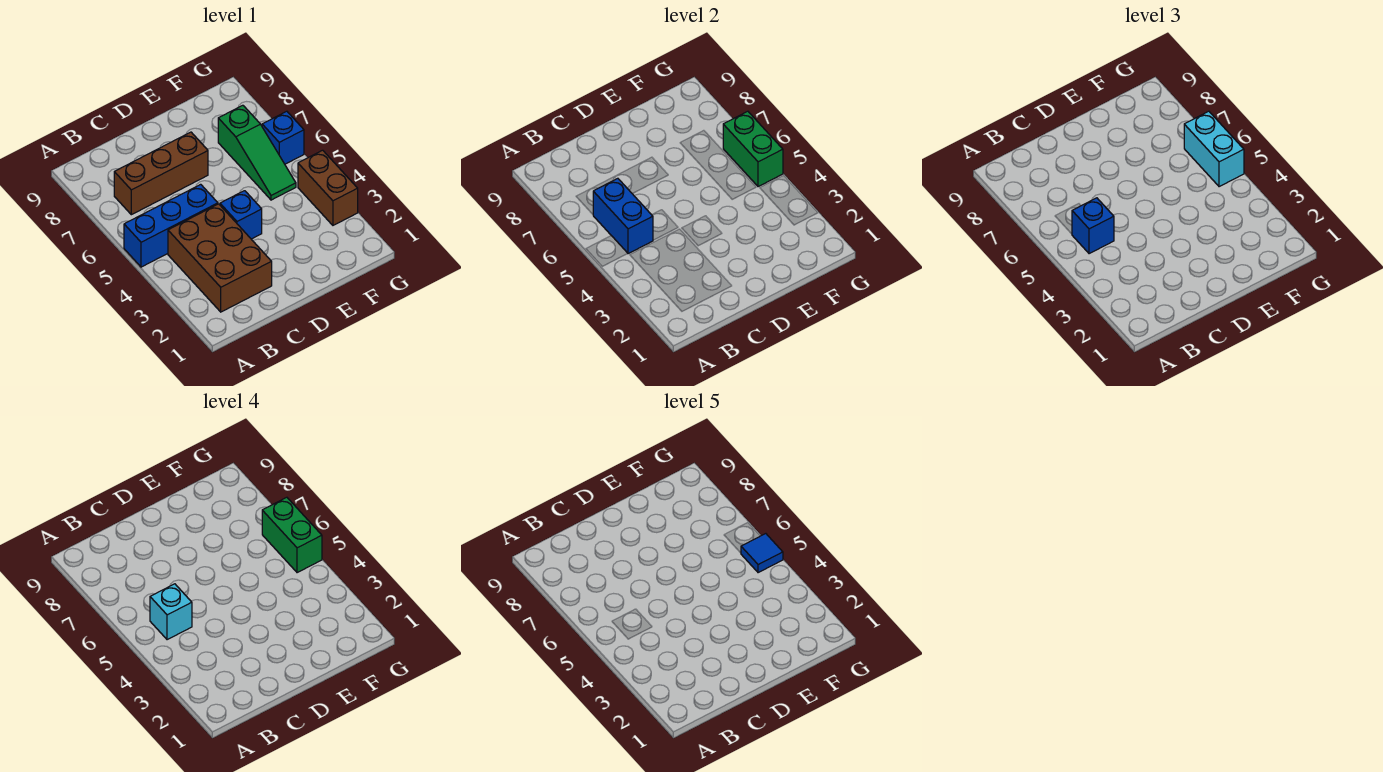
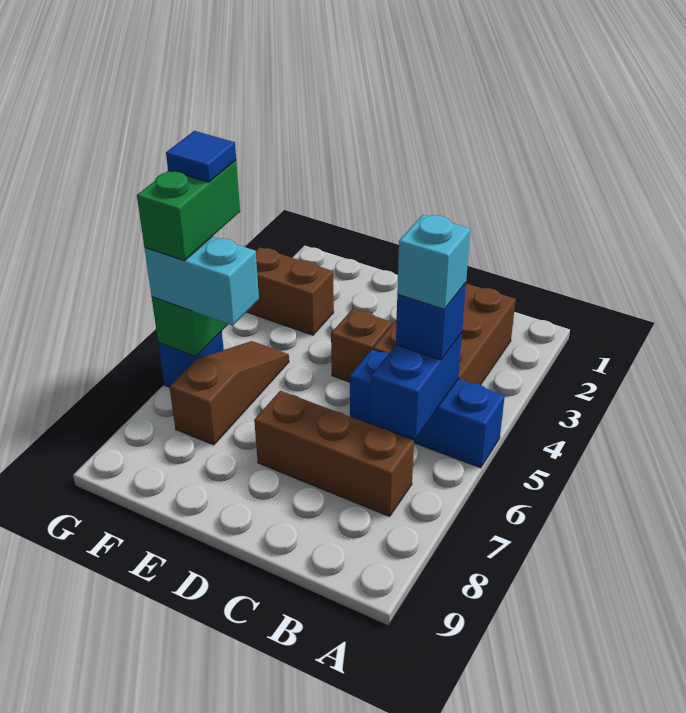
blue 1x1 brick [220,191,262,239] -> brown 1x1 brick [331,309,392,382]
green 1x3 slope [218,105,296,200] -> brown 1x3 slope [169,341,289,445]
brown 1x2 brick [298,150,358,225] -> brown 1x2 brick turned to [247,247,334,335]
cyan 1x2 brick [1184,111,1244,187] -> cyan 1x2 brick turned to [145,237,259,325]

